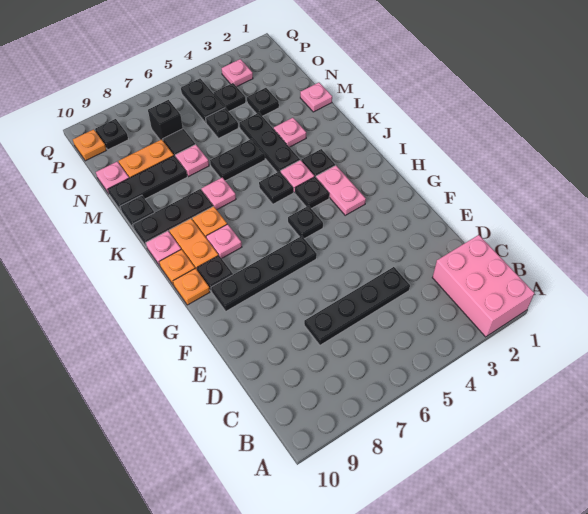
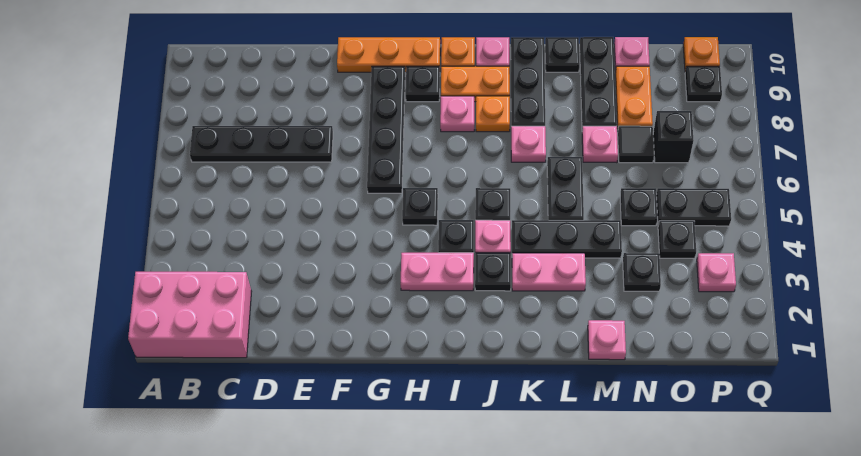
black 1x4 plate [304,267,410,345] -> black 1x4 plate turned to [190,126,333,162]
orange 1x1 plate [173,268,210,305] -> orange 1x3 plate [337,37,440,72]
pink 1x1 plate [274,118,306,147] -> pink 1x2 plate [512,253,586,291]

